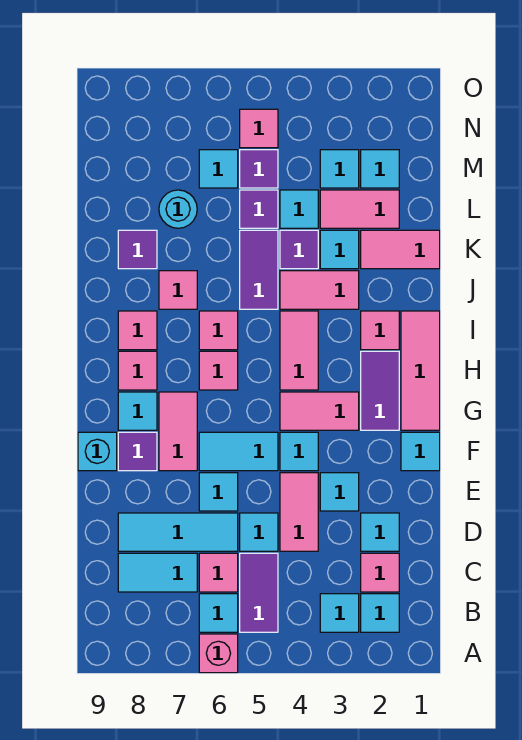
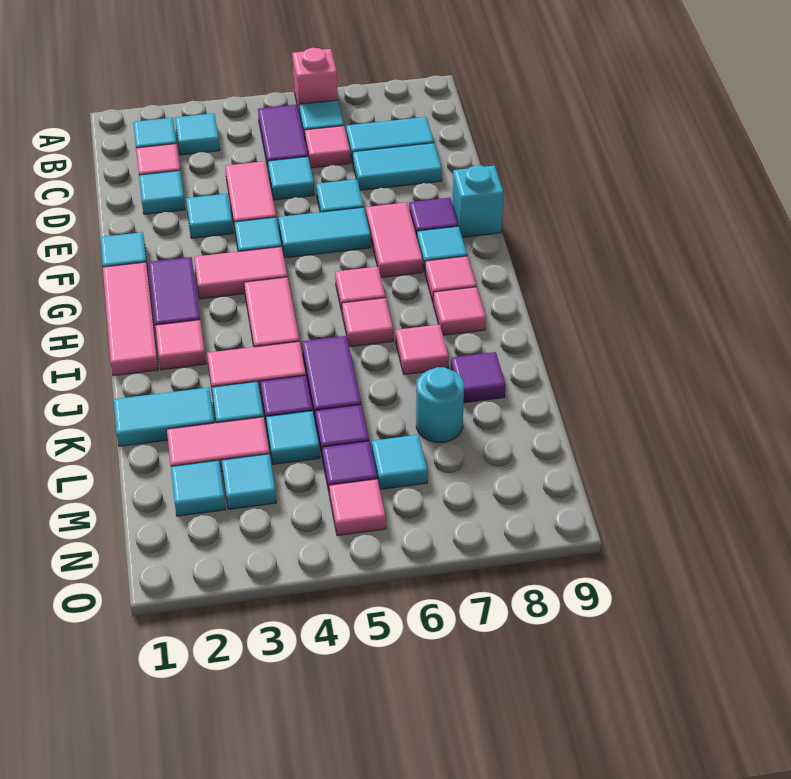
cyan 1x3 tile [118,513,238,551] -> cyan 1x2 tile [353,143,442,190]
pink 1x2 tile [361,230,440,269] -> cyan 1x2 tile [114,387,214,446]

